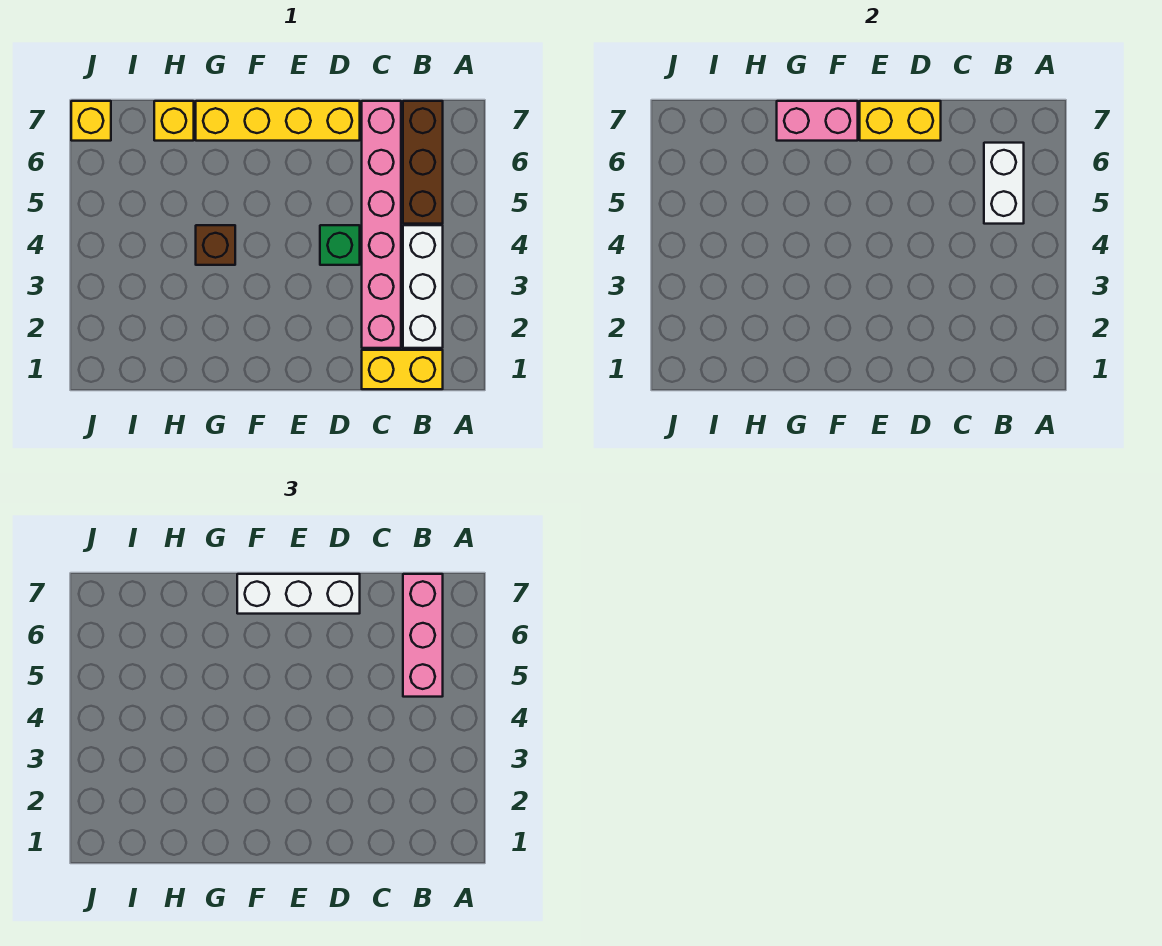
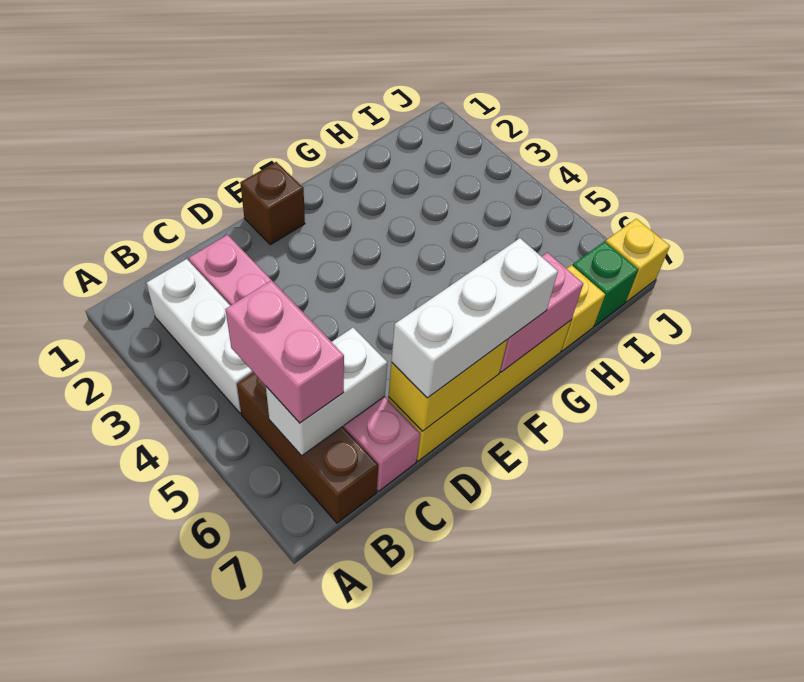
yellow 1x2 brick [362,350,443,389] -> none
white 1x2 brick [984,143,1024,224] -> white 1x2 brick turned to [266,328,387,456]
pink 1x3 brick [403,574,443,697] -> pink 1x2 brick [225,281,344,423]
green 1x1 brick [320,225,360,265] -> green 1x1 brick moved to [573,242,638,326]
brown 1x1 brick [196,225,235,265] -> brown 1x1 brick moved to [240,162,305,245]

